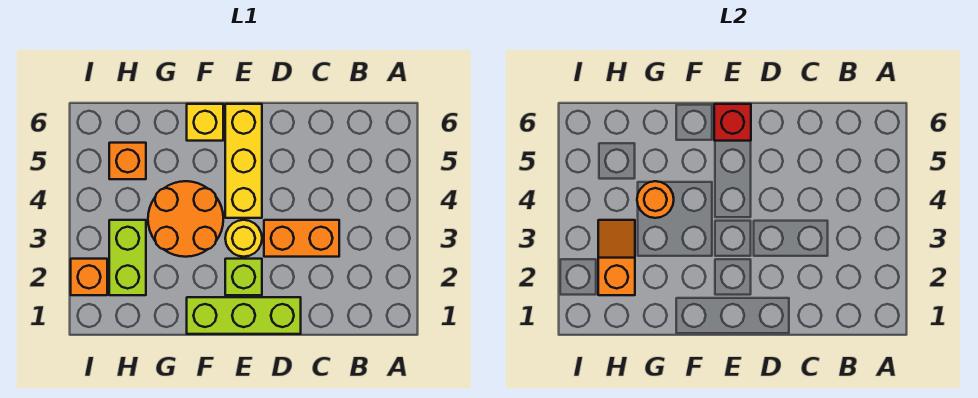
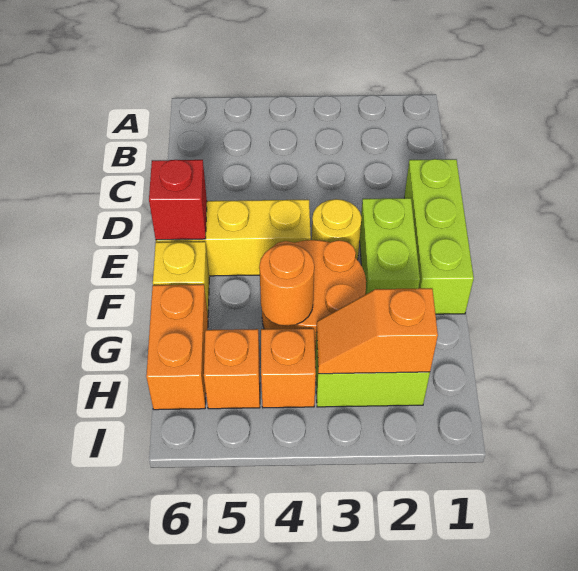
orange 1x2 brick [264,220,339,257] -> orange 1x2 brick moved to [146,284,208,410]
lime 1x1 brick [225,259,262,295] -> lime 1x2 brick [360,198,420,294]
orange 1x1 brick [71,259,107,295] -> orange 1x1 brick moved to [261,328,316,408]

